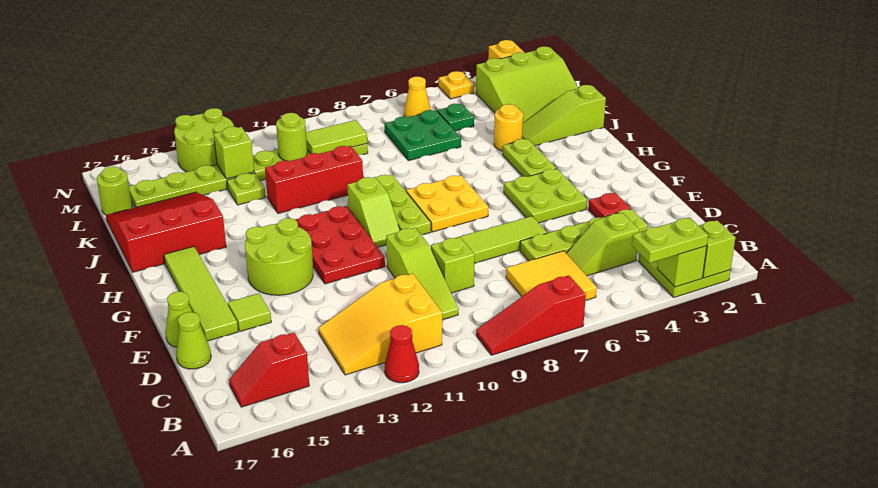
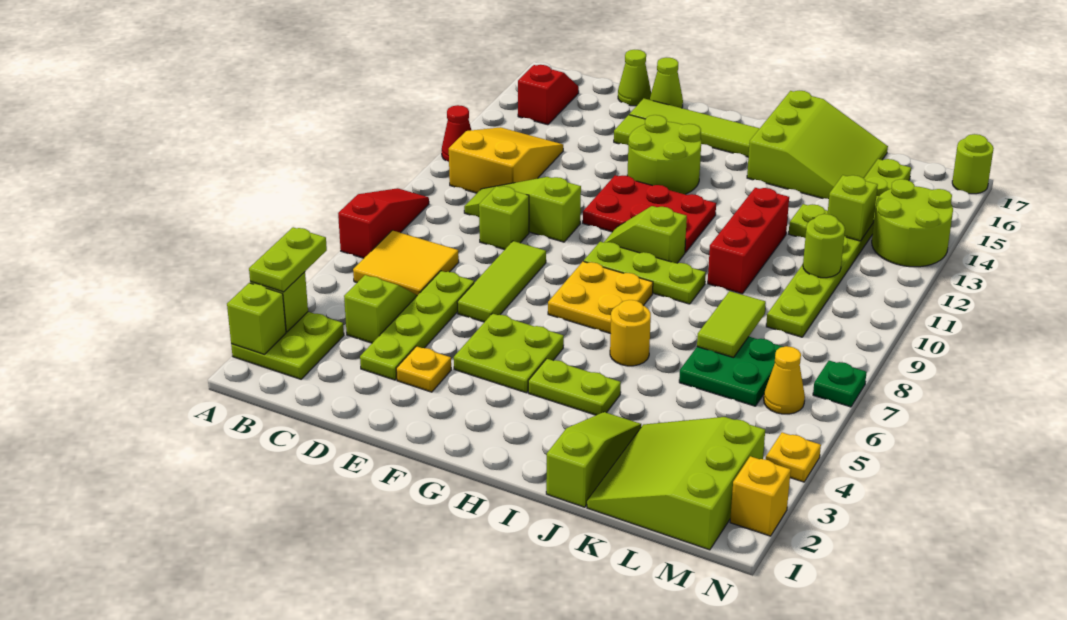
red 1x1 plate [588,193,631,218] -> yellow 1x1 plate [396,346,451,392]
red 3x3 slope [106,192,226,272] -> lime 3x3 slope [747,91,888,199]
yellow 1x1 round brick [494,104,523,151] -> yellow 1x1 round brick moved to [610,300,651,366]
green 1x1 plate [437,104,474,131] -> green 1x1 plate moved to [813,361,867,407]
lime 1x2 tile [306,120,367,154] -> lime 1x2 tile moved to [697,291,766,358]
lime 1x1 round brick [97,166,132,215] -> lime 1x1 round brick moved to [952,134,994,194]

